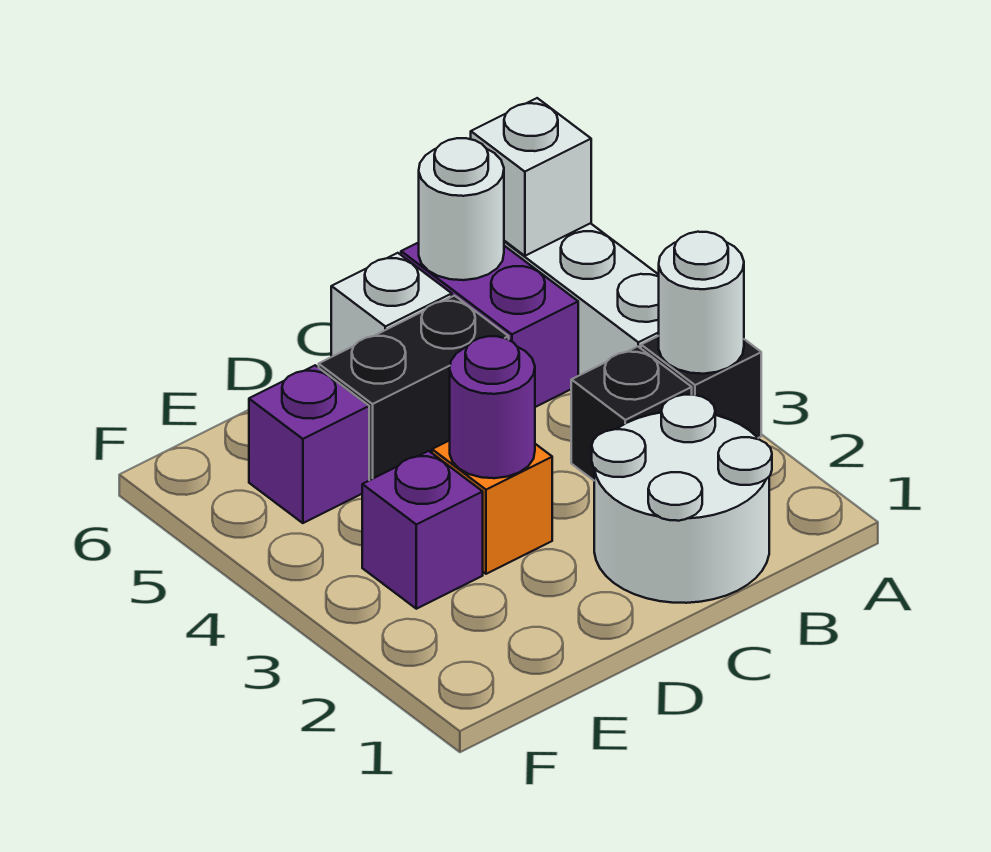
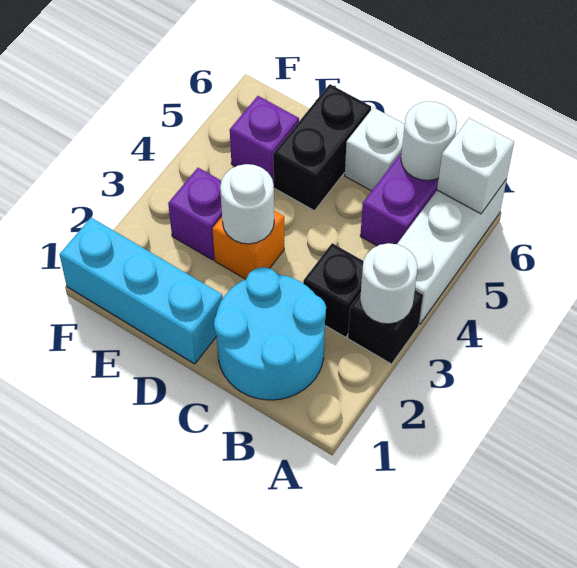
white 2x2 round brick [592,395,772,603] -> cyan 2x2 round brick [214,267,326,400]
black 1x2 brick [319,296,509,480] -> black 1x2 brick turned to [273,84,371,211]
none -> cyan 1x3 brick [60,218,223,364]
purple 1x1 round brick [450,336,535,478] -> white 1x1 round brick [220,164,274,244]

